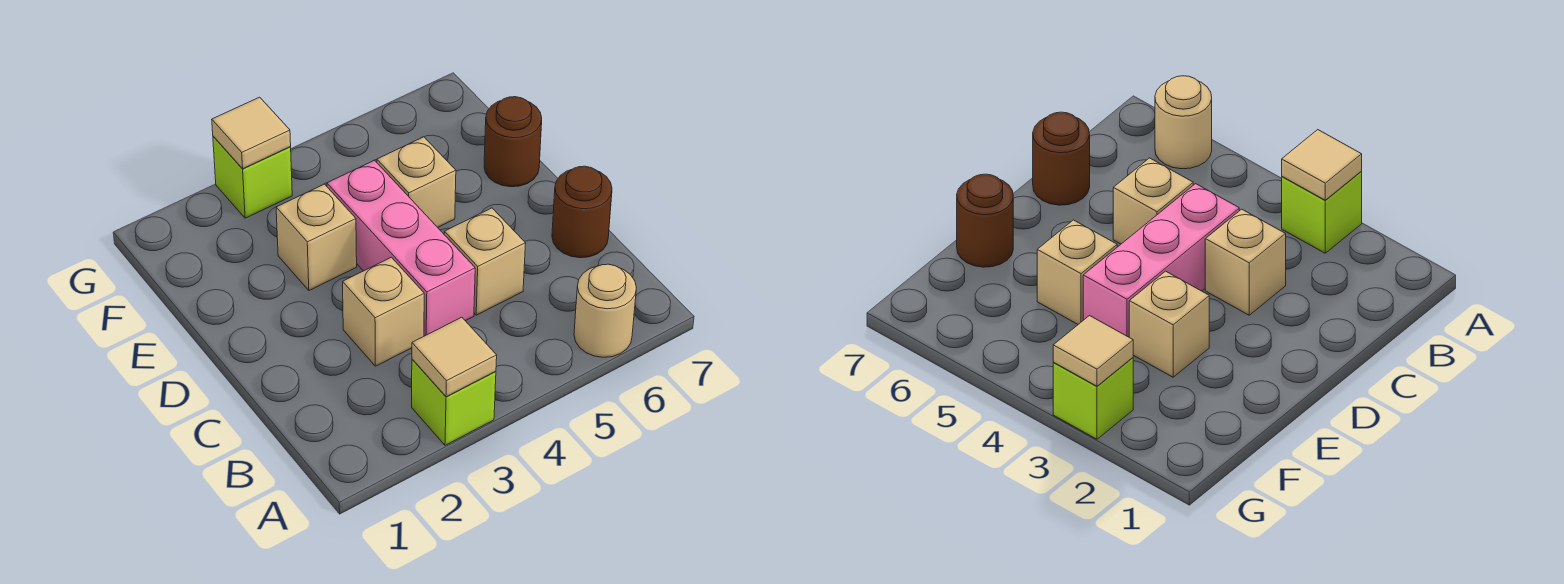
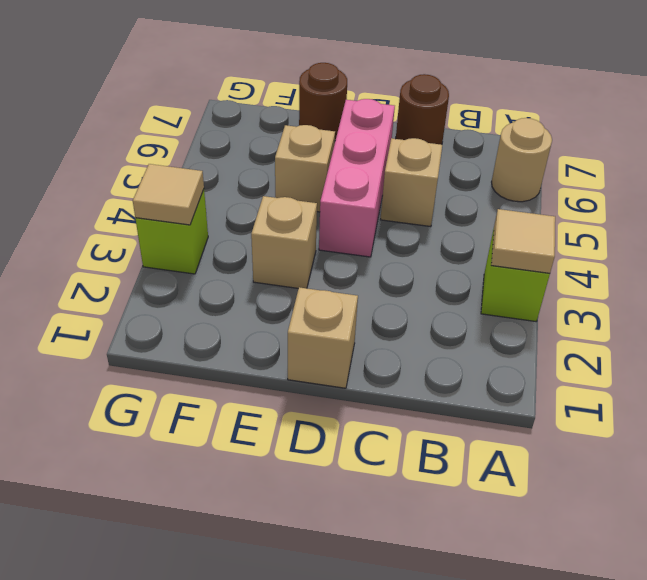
tan 1x1 brick [343,257,424,366] -> tan 1x1 brick moved to [288,287,358,388]
pink 1x3 brick [327,160,475,336] -> pink 1x3 brick turned to [319,99,395,257]

